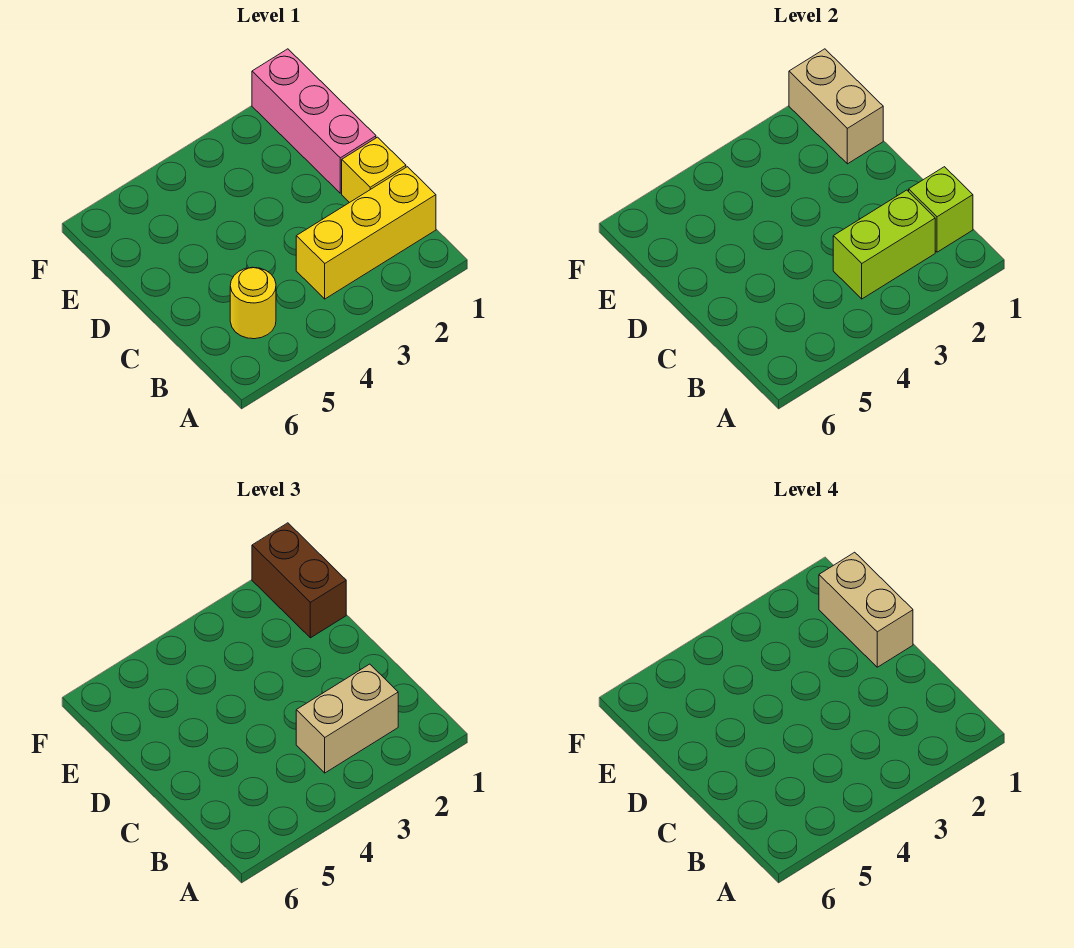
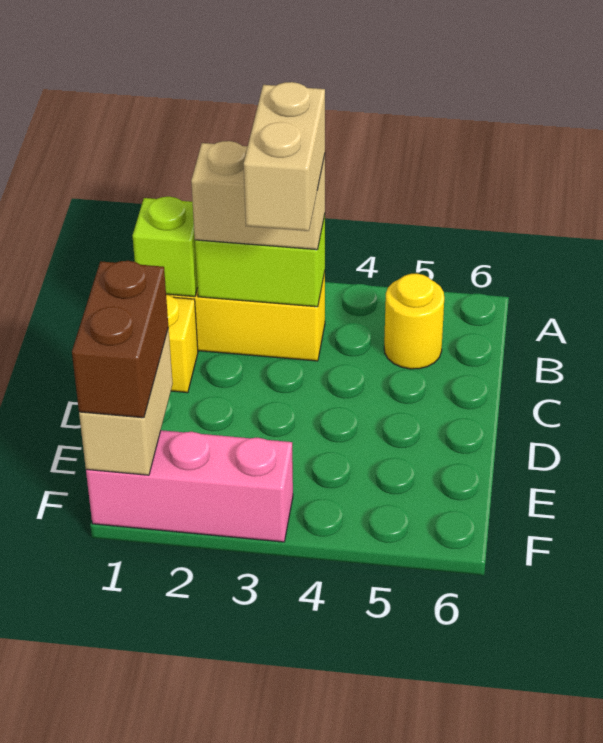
pink 1x3 brick [252,49,376,193] -> pink 1x3 brick turned to [86,430,293,542]
tan 1x2 brick [819,552,913,667] -> tan 1x2 brick moved to [244,82,325,231]

